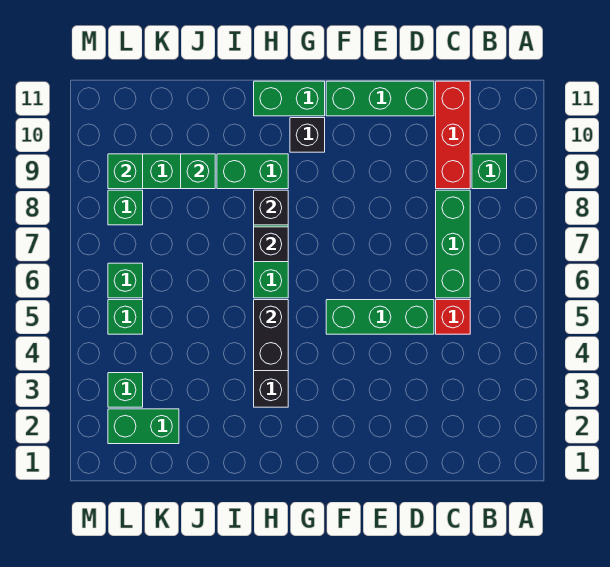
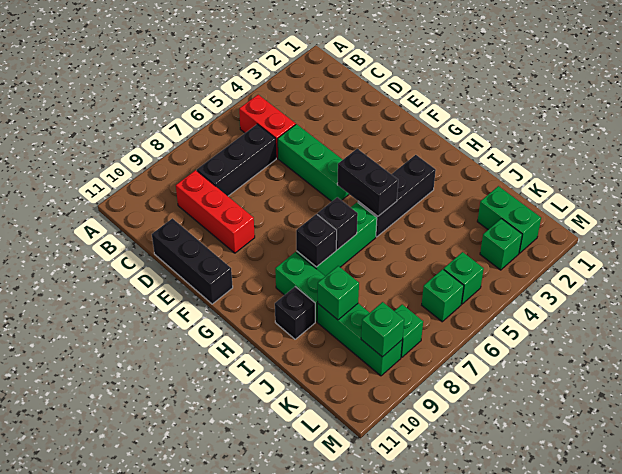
green 1x1 brick [472,154,507,189] -> none
red 1x1 brick [436,300,470,334] -> red 1x2 brick [239,95,296,158]
green 1x3 brick [436,190,470,298] -> black 1x3 brick [197,124,276,196]
red 1x3 brick [436,81,470,189] -> red 1x3 brick turned to [176,170,255,253]
green 1x3 brick [326,81,434,116] -> black 1x3 brick [152,218,233,304]
black 1x1 brick [290,118,325,152] -> black 1x1 brick moved to [275,287,315,339]
green 1x2 brick [254,81,325,116] -> none
black 1x2 brick [254,300,288,371] -> black 1x2 brick turned to [337,149,398,216]

